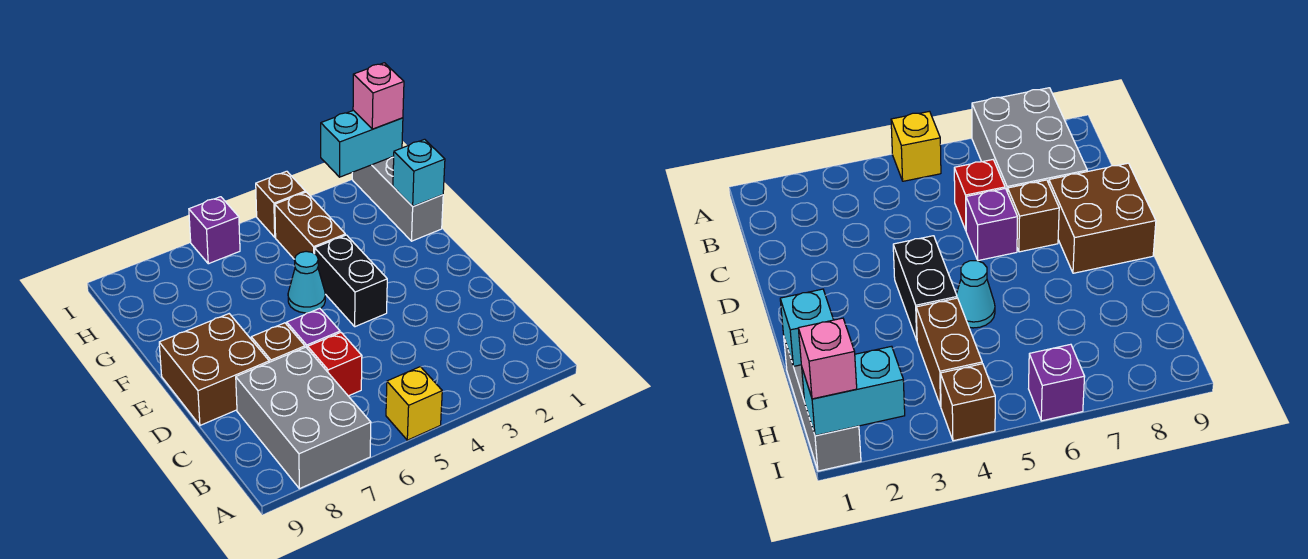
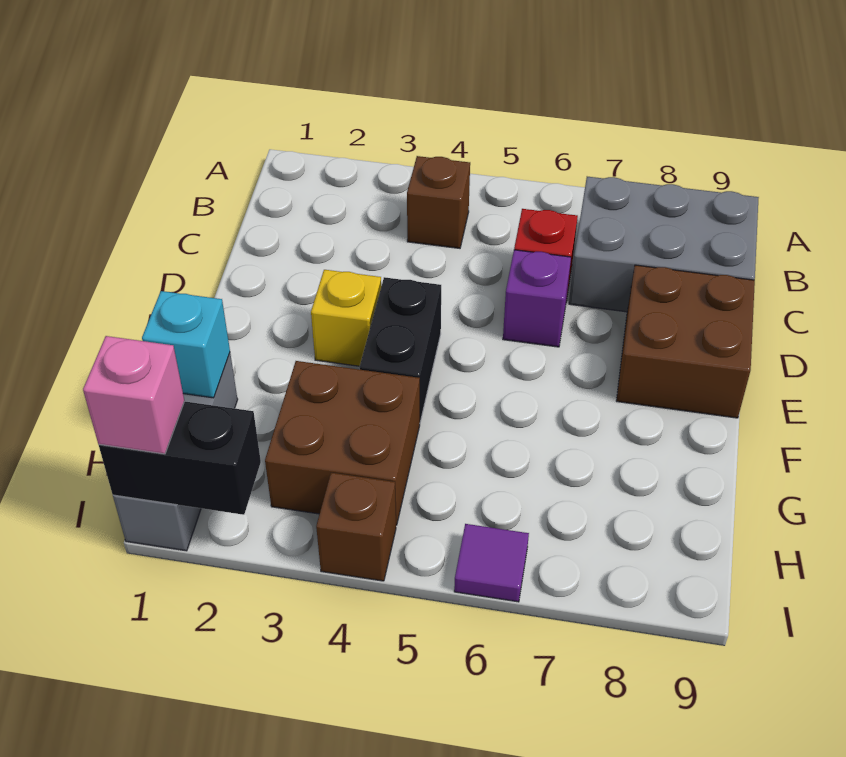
yellow 1x1 brick [386,367,442,440] -> yellow 1x1 brick moved to [311,270,381,366]
grey 2x3 brick [236,347,371,489] -> grey 2x3 brick turned to [569,177,759,312]
brown 1x1 brick [251,323,305,362] -> brown 1x1 brick moved to [407,156,470,248]
cyan 1x1 cone [288,251,325,313] -> none
brown 1x2 brick [275,192,345,259] -> brown 2x2 brick [265,361,420,525]
cyan 1x2 brick [321,110,403,177] -> black 1x2 brick [99,401,261,515]
purple 1x1 brick [189,197,240,264] -> purple 1x1 tile [454,524,529,602]

